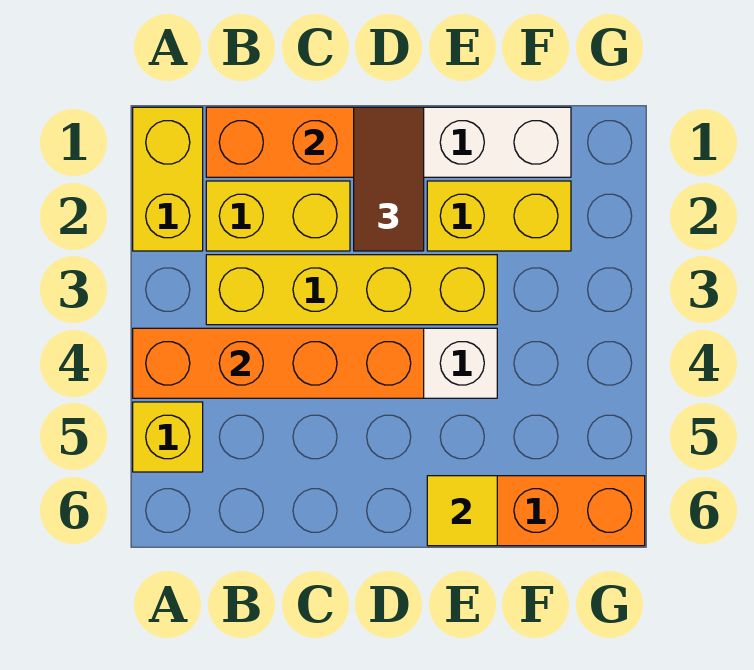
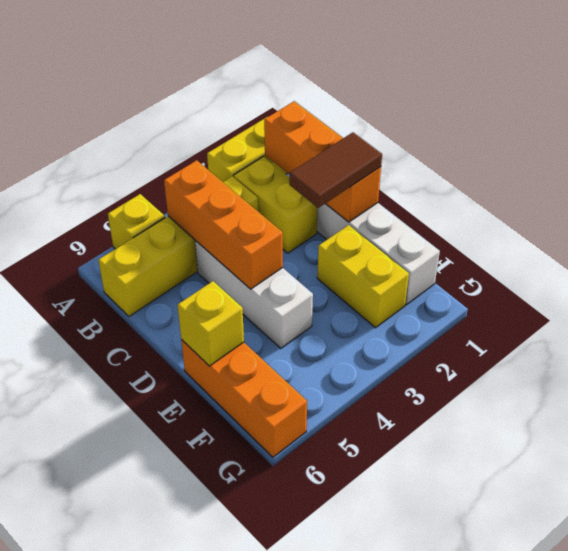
orange 1x4 brick [133,328,424,398] -> orange 1x3 brick [164,160,283,289]
yellow 1x4 brick [206,255,497,325] -> yellow 1x4 brick turned to [98,176,258,316]
yellow 1x1 tile [427,476,497,546] -> yellow 1x1 brick [177,281,244,366]

